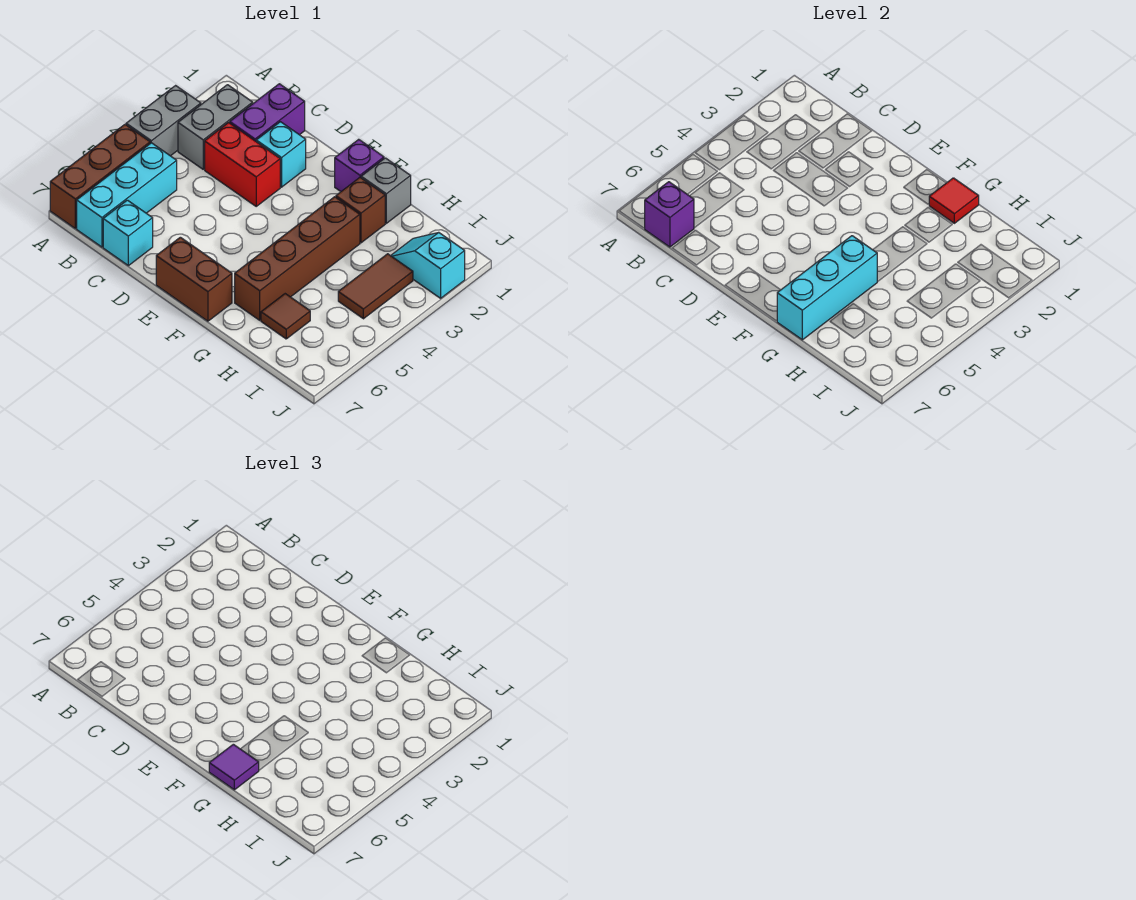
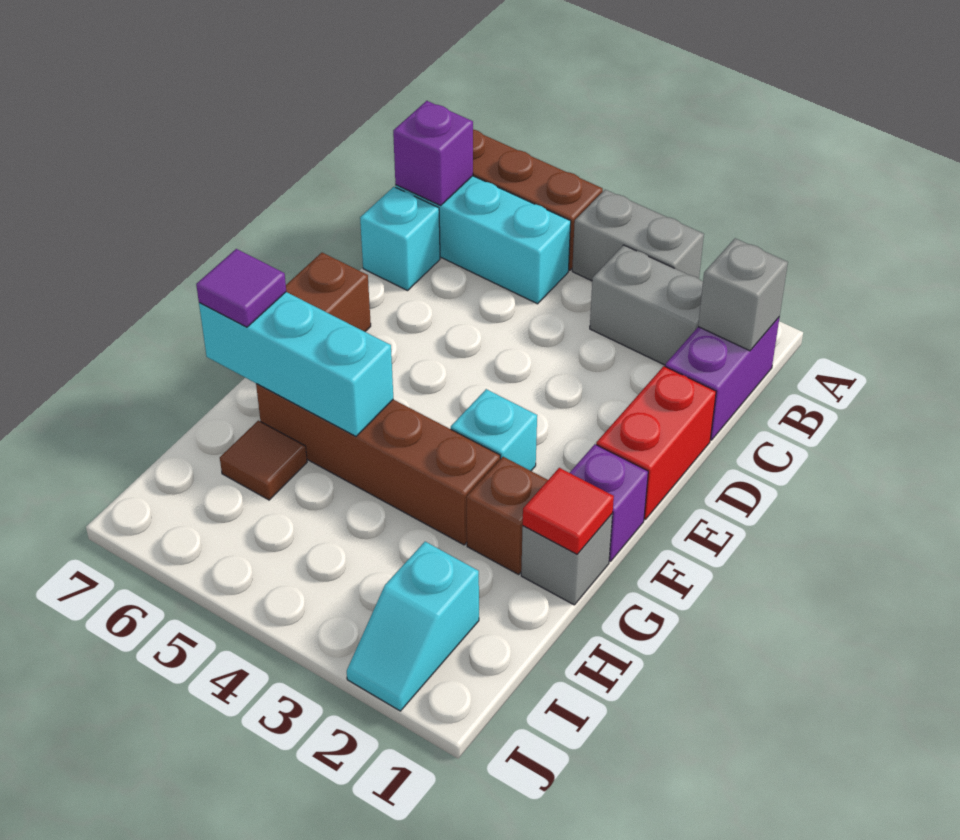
none -> grey 1x1 brick [698,238,788,351]
purple 1x2 brick [230,84,305,141] -> purple 1x2 brick turned to [665,318,779,440]
red 1x2 brick [205,123,280,206] -> red 1x2 brick moved to [596,366,716,519]
cyan 1x1 brick [256,122,306,187] -> cyan 1x1 brick moved to [451,389,537,471]
cyan 1x2 slope [391,233,465,298] -> cyan 1x2 slope turned to [347,542,479,711]
brown 1x2 tile [338,254,413,319] -> none

